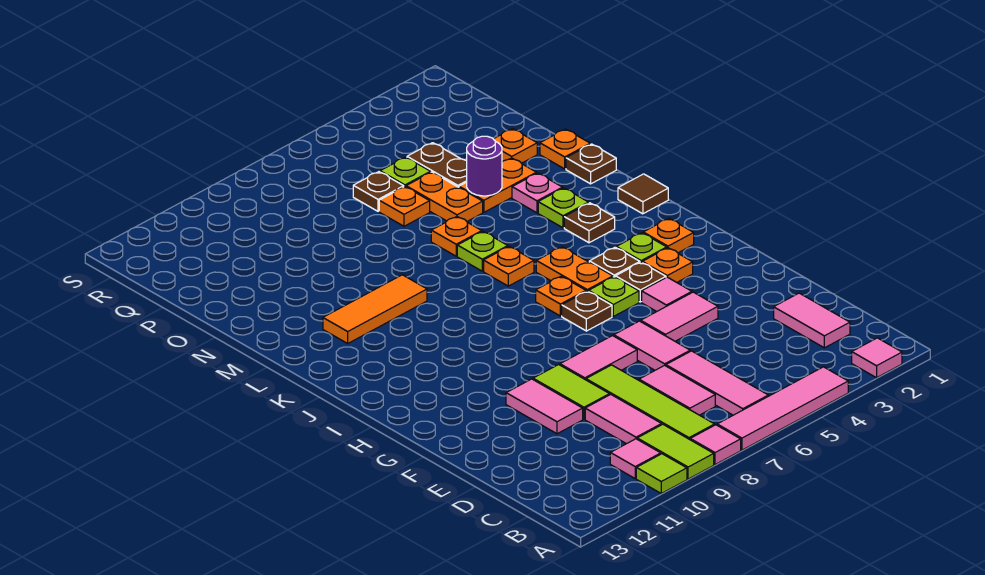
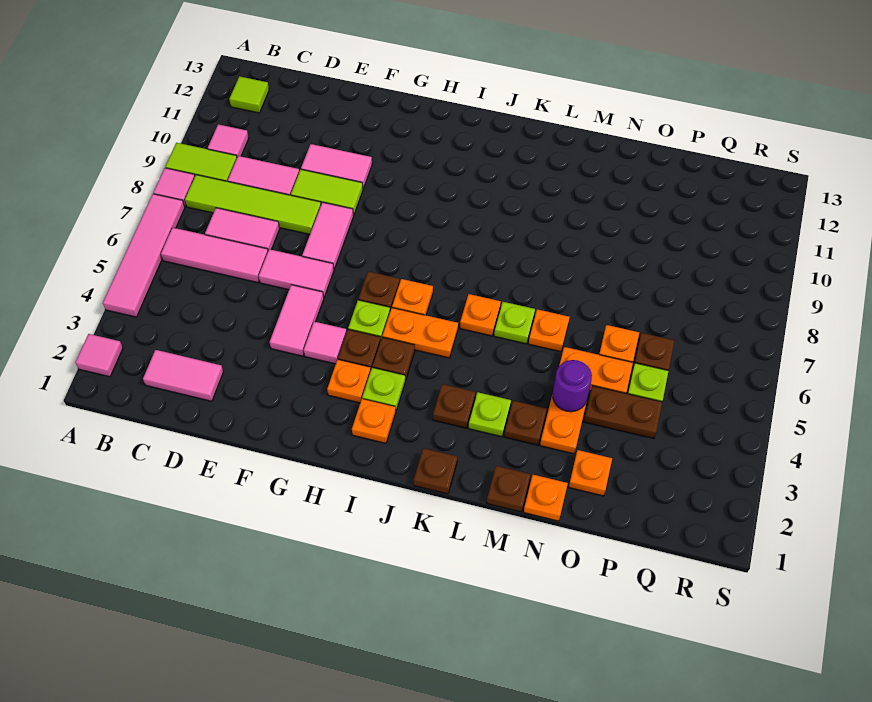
lime 1x1 tile [636,454,687,493] -> lime 1x1 tile moved to [229,76,269,113]
brown 1x1 tile [618,174,668,214] -> brown 1x1 plate [414,448,457,494]
orange 1x3 tile [323,275,427,343] -> none
pink 1x1 plate [512,173,563,213] -> brown 1x1 plate [504,401,547,445]

